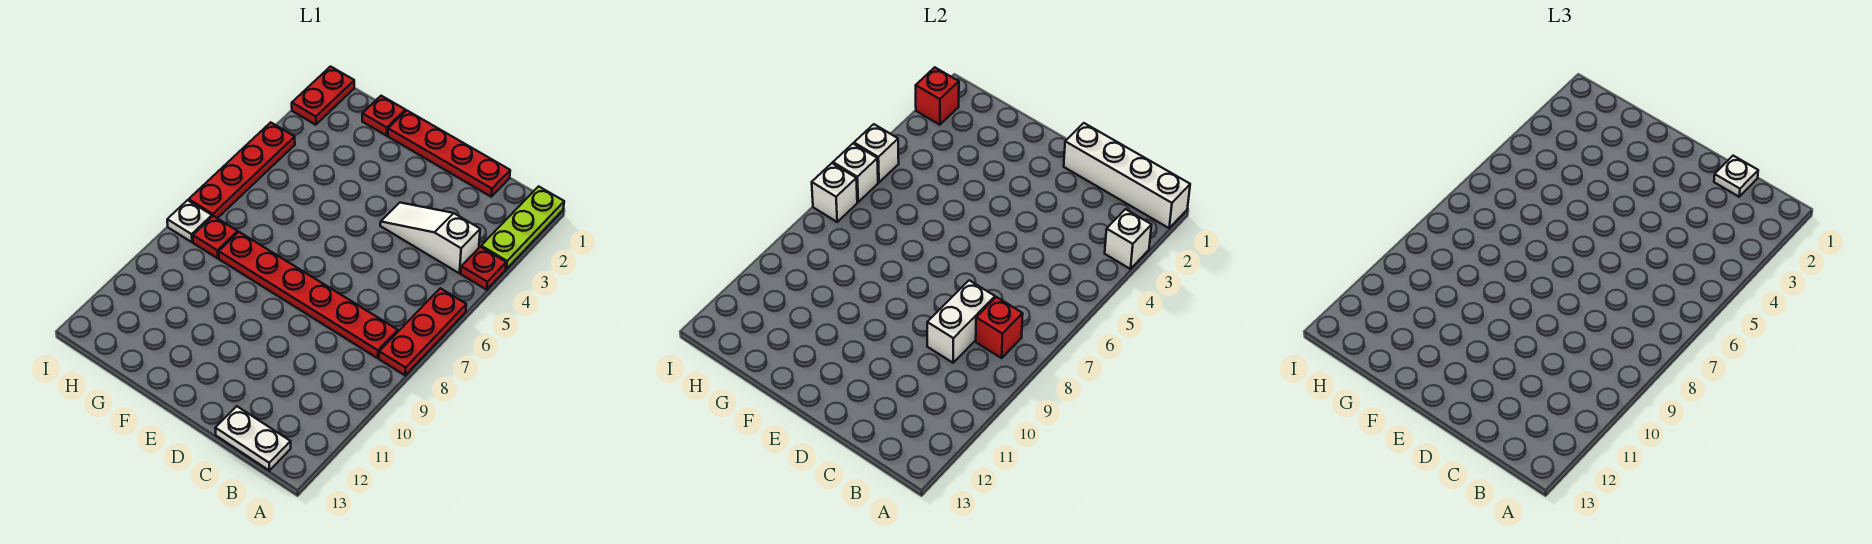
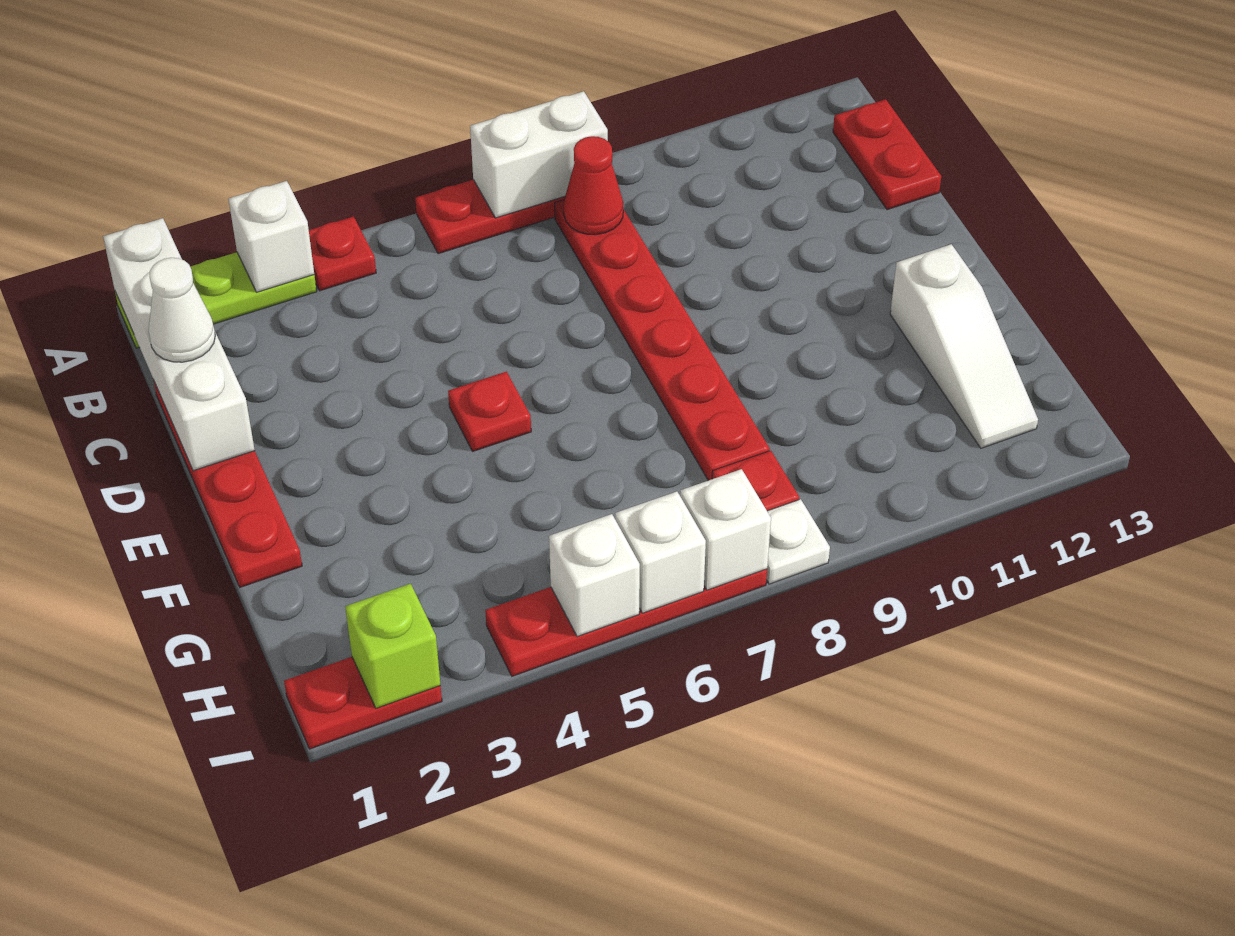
white 1x3 slope [380,203,480,273] -> white 1x3 slope moved to [890,244,1038,448]
red 1x1 brick [976,297,1023,358] -> red 1x1 cone [564,136,623,235]
white 1x2 plate [215,406,291,471] -> red 1x2 plate [833,99,941,210]
white 1x1 plate [1714,156,1758,197] -> white 1x1 cone [149,258,215,362]
white 1x2 brick [927,280,995,363] -> white 1x2 brick moved to [470,91,608,218]
red 1x1 plate [362,96,405,136] -> red 1x1 plate moved to [448,372,531,451]
red 1x1 brick [916,67,959,125] -> lime 1x1 brick [345,584,440,708]

